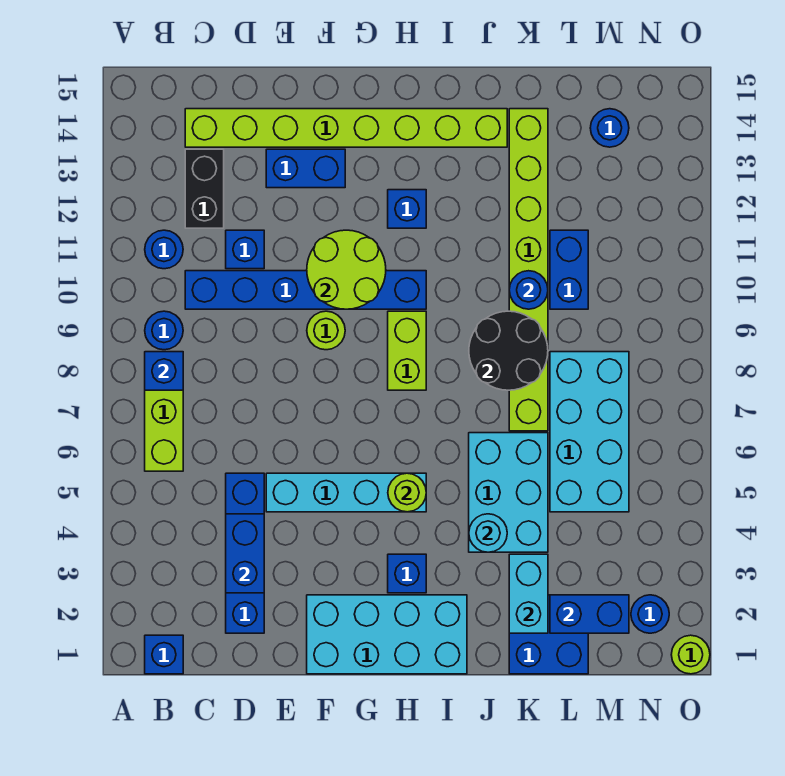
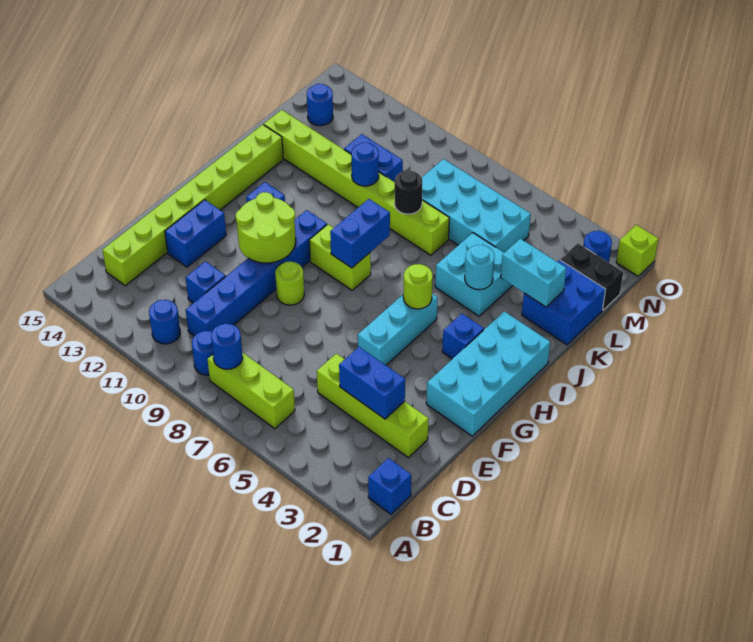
blue 1x1 brick [145,352,183,390] -> blue 1x1 round brick [211,324,243,369]
black 1x2 brick [185,149,224,228] -> black 1x2 brick moved to [560,243,623,310]
blue 1x4 brick [226,473,264,633] -> lime 1x4 brick [317,354,429,458]
cyan 1x4 brick [266,473,426,512] -> cyan 1x3 brick [358,294,438,365]
cyan 2x3 brick [469,433,548,552] -> cyan 2x2 brick [435,233,513,316]
black 2x2 round brick [469,311,548,390] -> black 1x1 round brick [395,170,422,214]
blue 1x2 brick [550,595,629,633] -> blue 1x2 brick moved to [330,199,390,268]
lime 1x1 round brick [671,635,710,674] -> lime 1x1 brick [616,225,658,276]

